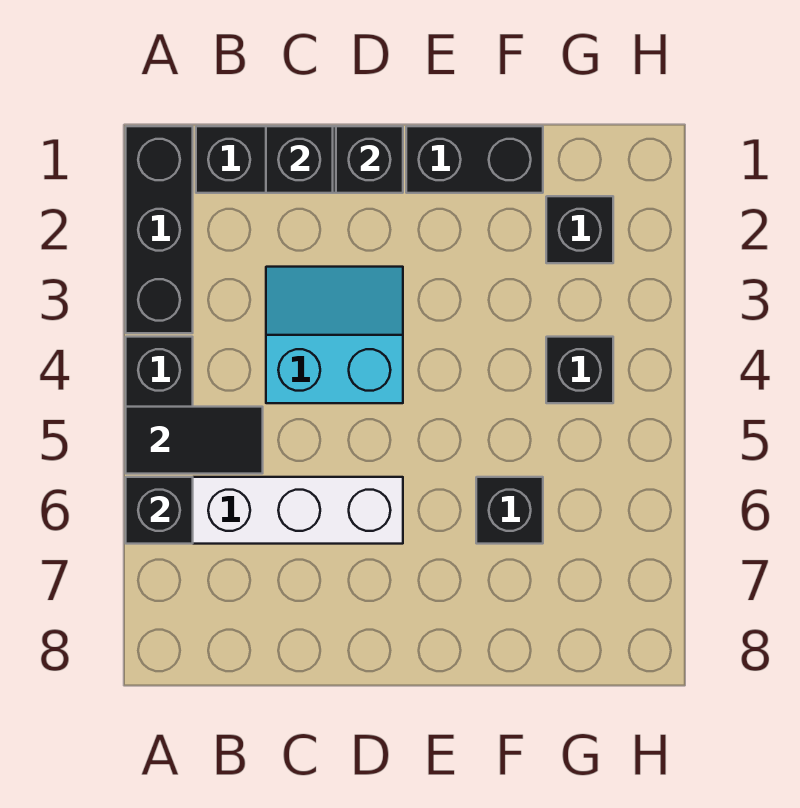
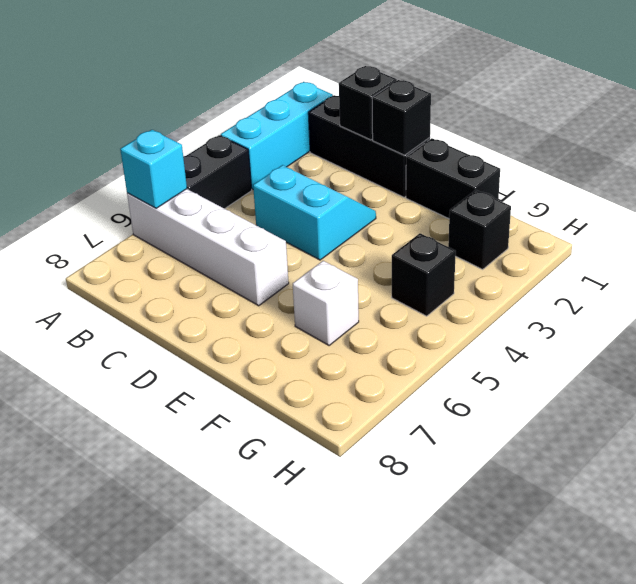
black 1x3 brick [126,126,193,333] -> cyan 1x3 brick [221,82,333,189]
black 1x2 tile [126,407,263,474] -> none
black 1x1 brick [126,477,193,544] -> cyan 1x1 brick [120,130,187,208]
black 1x1 brick [476,477,543,544] -> white 1x1 brick [293,261,359,345]

